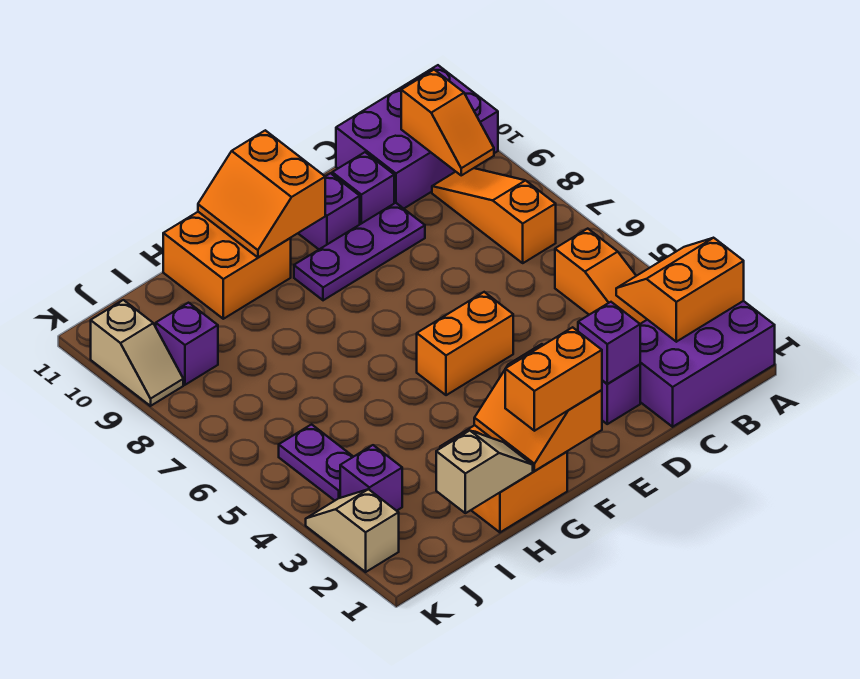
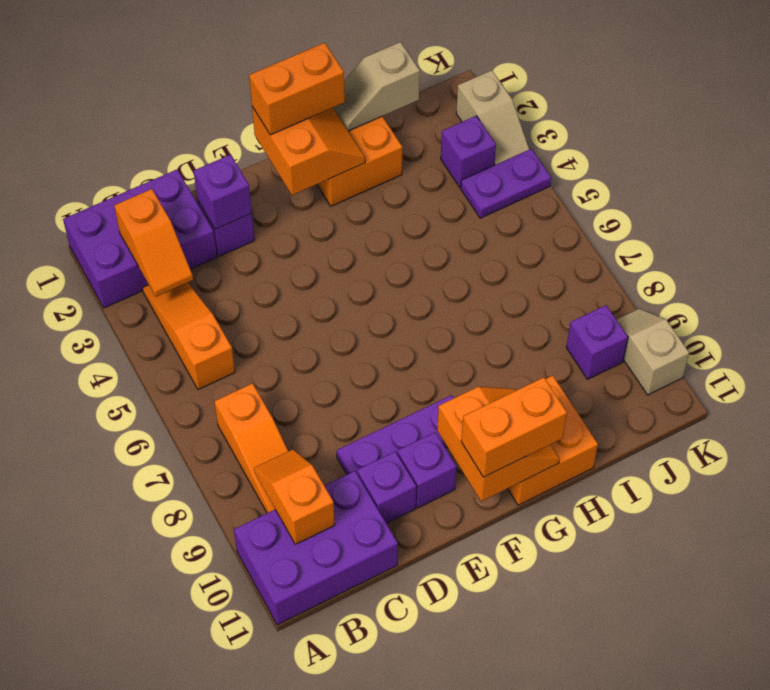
orange 2x2 slope [616,238,744,342] -> orange 1x2 slope [114,189,193,297]
orange 1x2 brick [417,292,513,395] -> orange 1x2 brick moved to [461,377,567,477]
purple 1x2 plate [279,424,353,500] -> purple 1x2 plate turned to [461,149,551,218]

